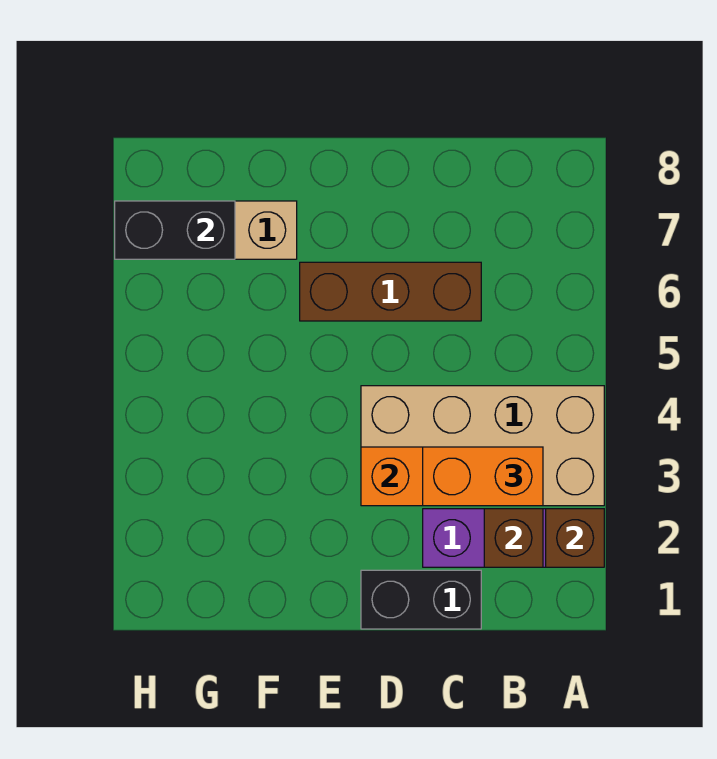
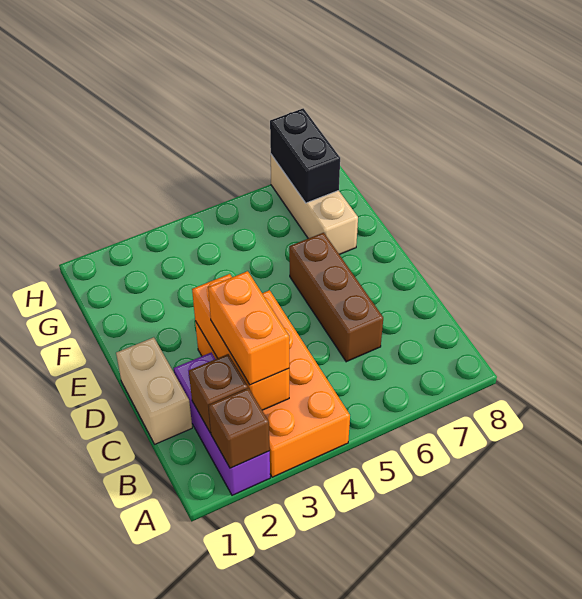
tan 2x4 brick [361,386,604,506] -> orange 2x4 brick [195,290,350,477]
black 1x2 brick [361,570,481,629] -> tan 1x2 brick [116,337,192,444]

